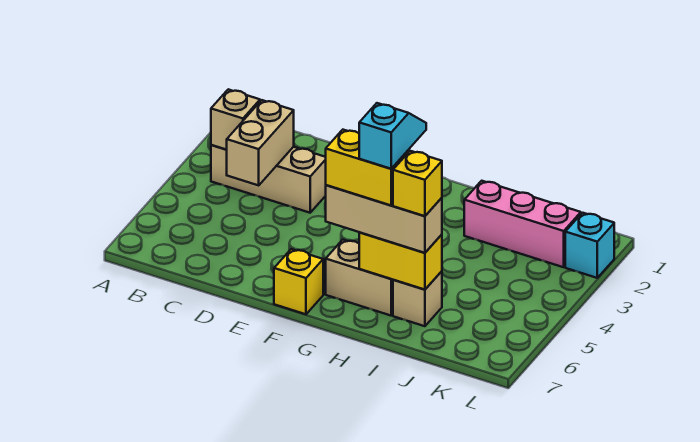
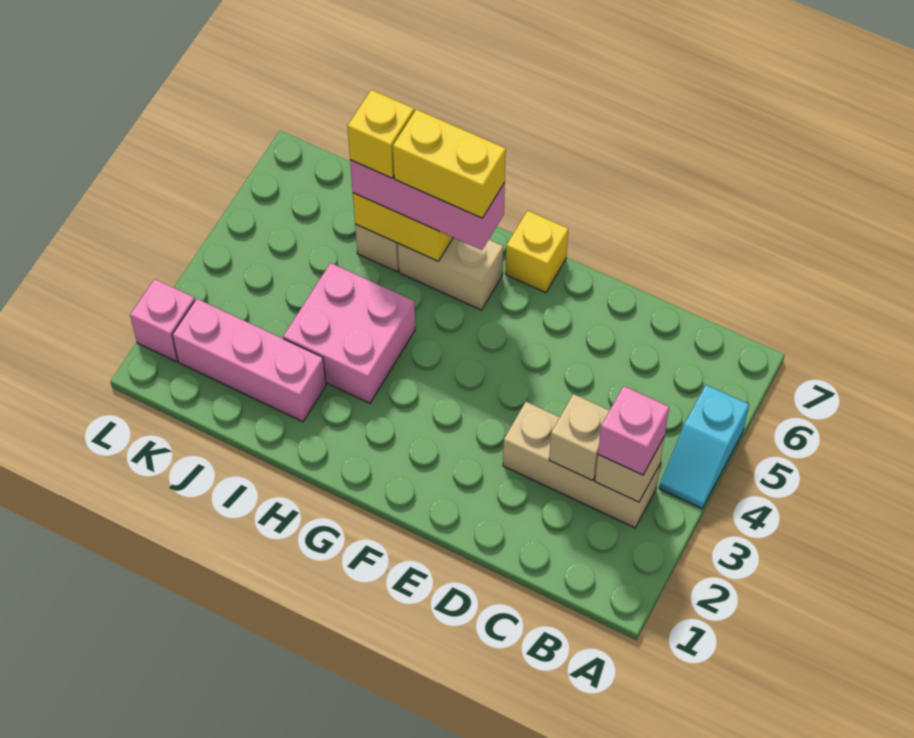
none -> pink 1x1 brick [598,386,669,475]
tan 1x2 brick [227,100,294,185] -> tan 1x1 brick [549,394,610,481]
tan 1x3 brick [326,185,442,253] -> pink 1x3 brick [350,160,505,250]
none -> pink 2x2 brick [283,263,415,403]
cyan 1x2 slope [359,103,426,169] -> cyan 1x2 slope moved to [659,385,749,508]
cyan 1x1 brick [565,213,614,278] -> pink 1x1 brick [130,279,195,361]

